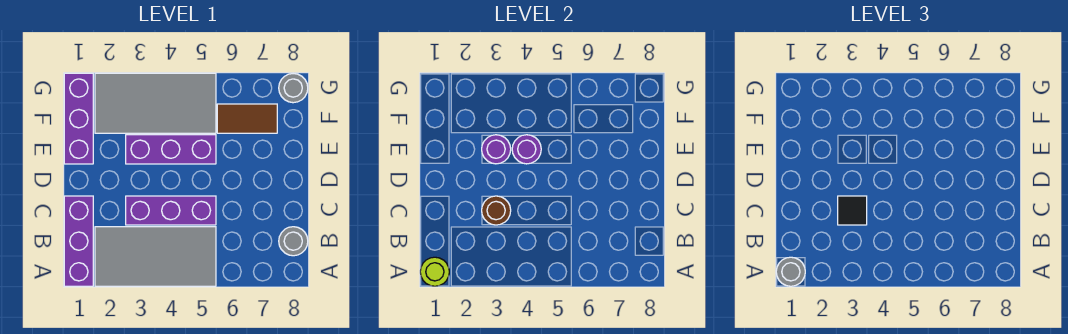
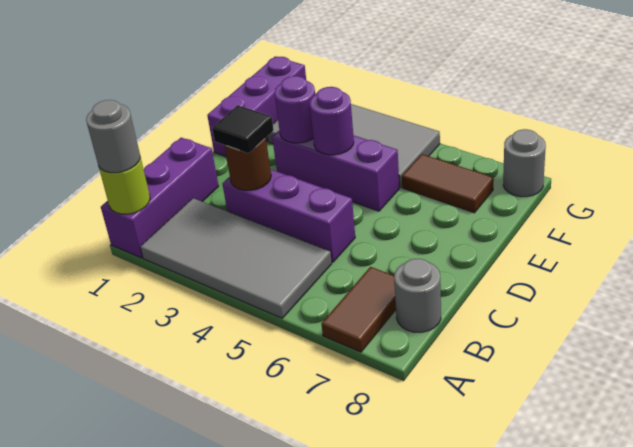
none -> brown 1x2 tile [321,267,396,352]

